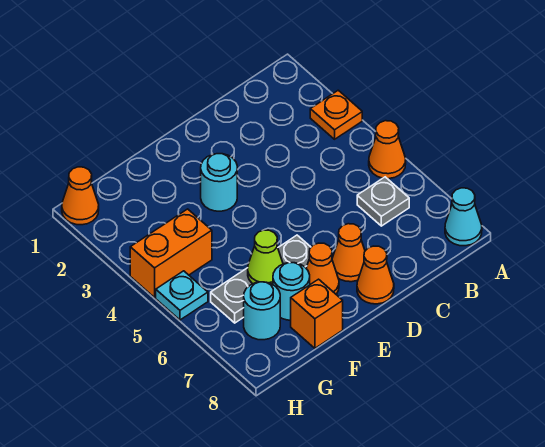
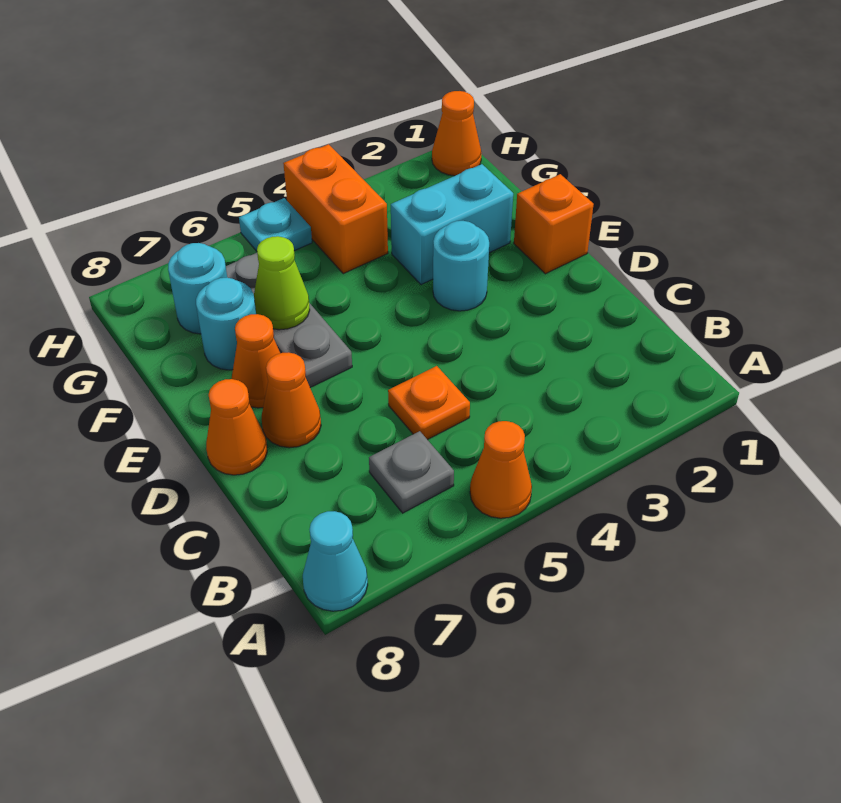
orange 1x1 plate [310,90,362,139] -> orange 1x1 plate moved to [388,366,470,440]
none -> cyan 1x2 brick [391,164,513,285]
orange 1x1 brick [291,279,343,348] -> orange 1x1 brick moved to [514,174,594,274]

